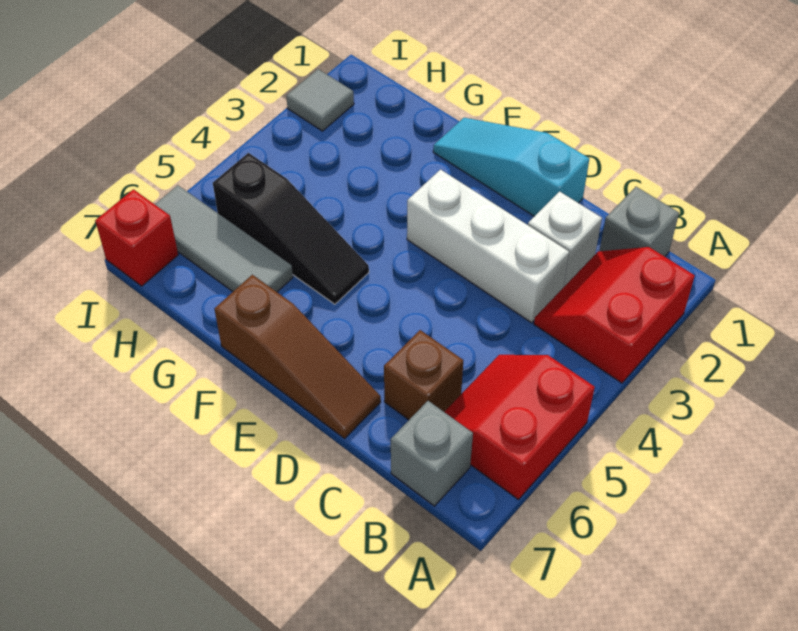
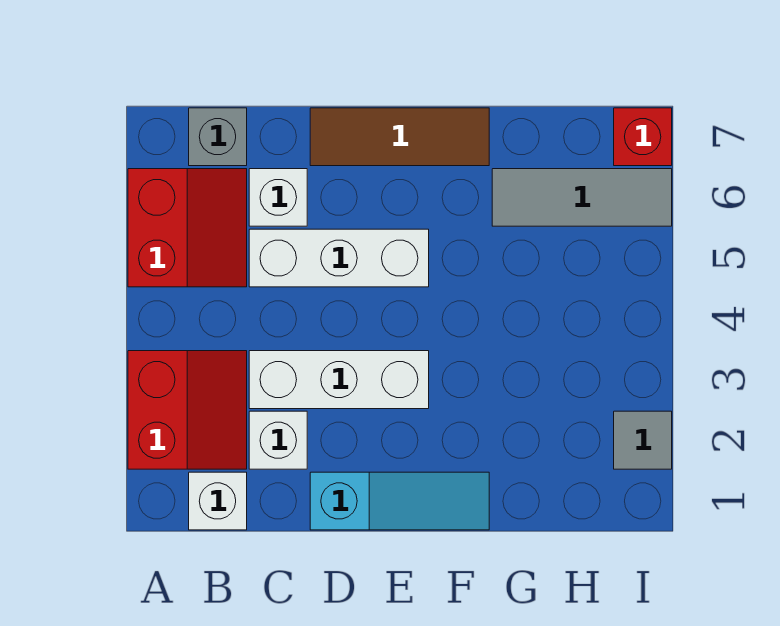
grey 1x1 brick [599,187,679,257] -> white 1x1 brick [189,472,247,530]
none -> white 1x3 brick [249,229,429,287]
brown 1x1 brick [384,330,463,420] -> white 1x1 brick [249,169,307,226]
brown 1x3 slope [214,275,381,438] -> brown 1x3 tile [310,108,489,166]
black 1x3 slope [213,153,369,304] -> none

